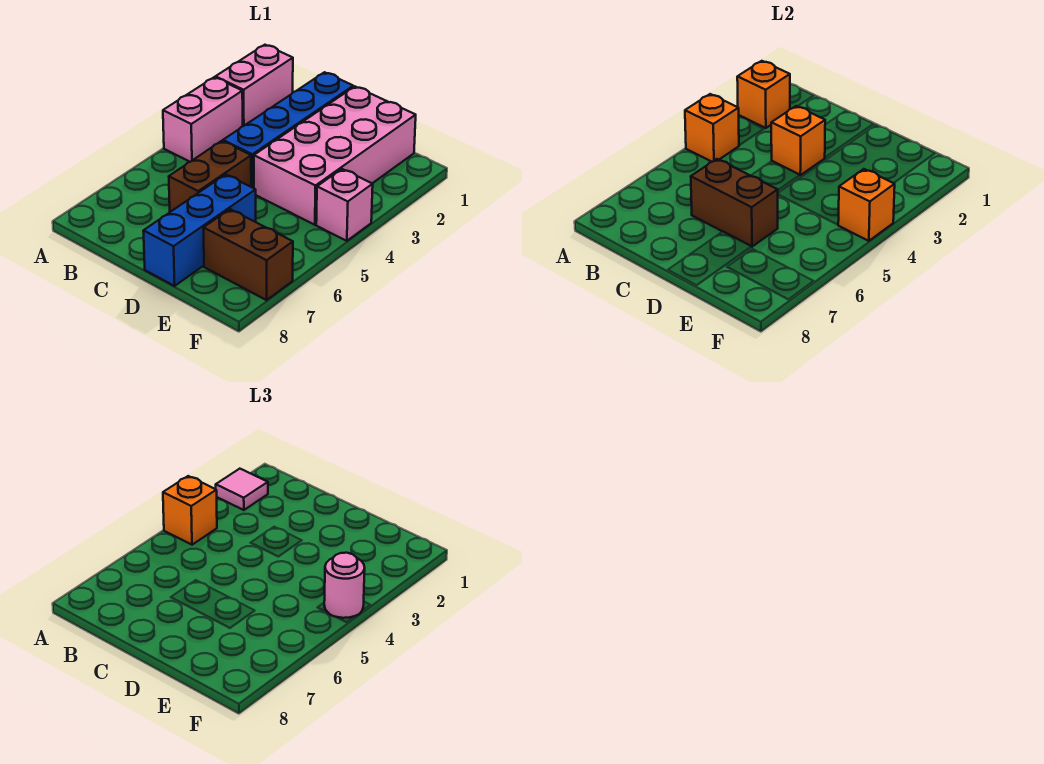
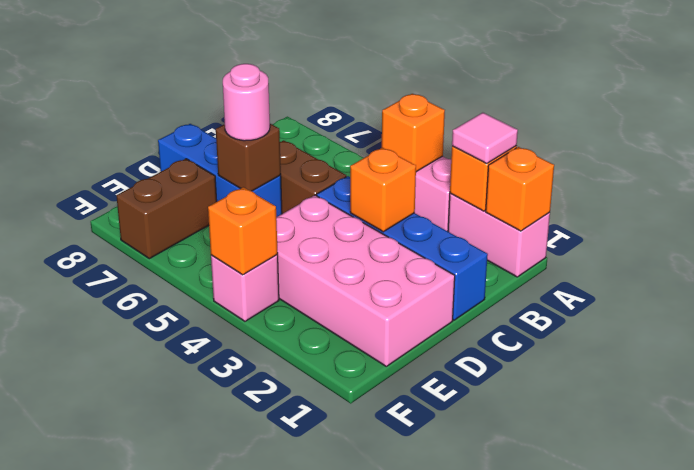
orange 1x1 brick [163,476,217,545] -> orange 1x1 brick moved to [486,147,554,231]
brown 1x2 brick [691,159,778,247] -> brown 1x1 brick [216,124,281,191]
pink 1x1 round brick [324,553,365,618] -> pink 1x1 round brick moved to [223,64,270,141]

